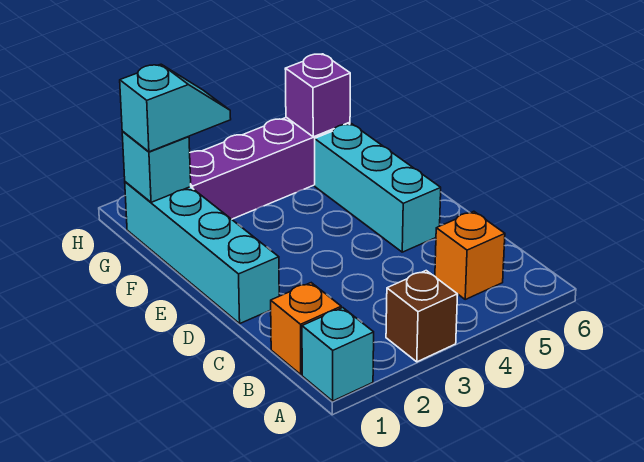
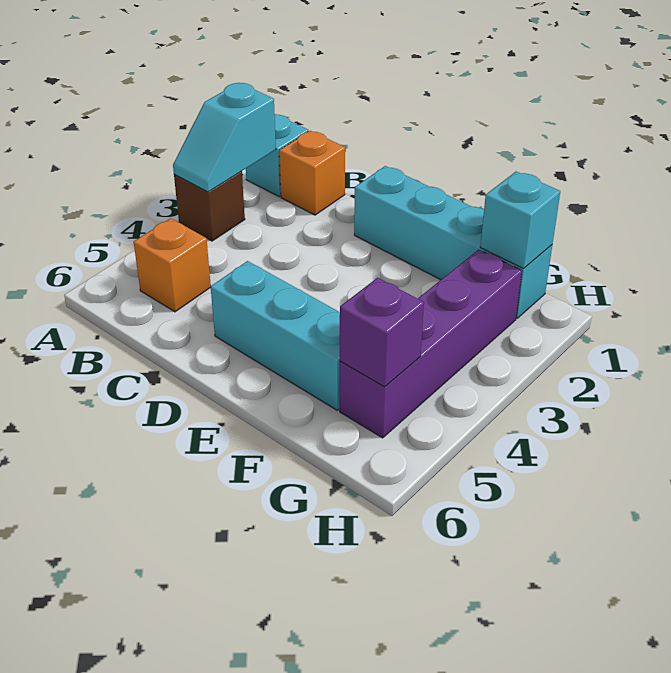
cyan 1x2 slope [120,64,231,152] -> cyan 1x2 slope moved to [173,83,276,192]

